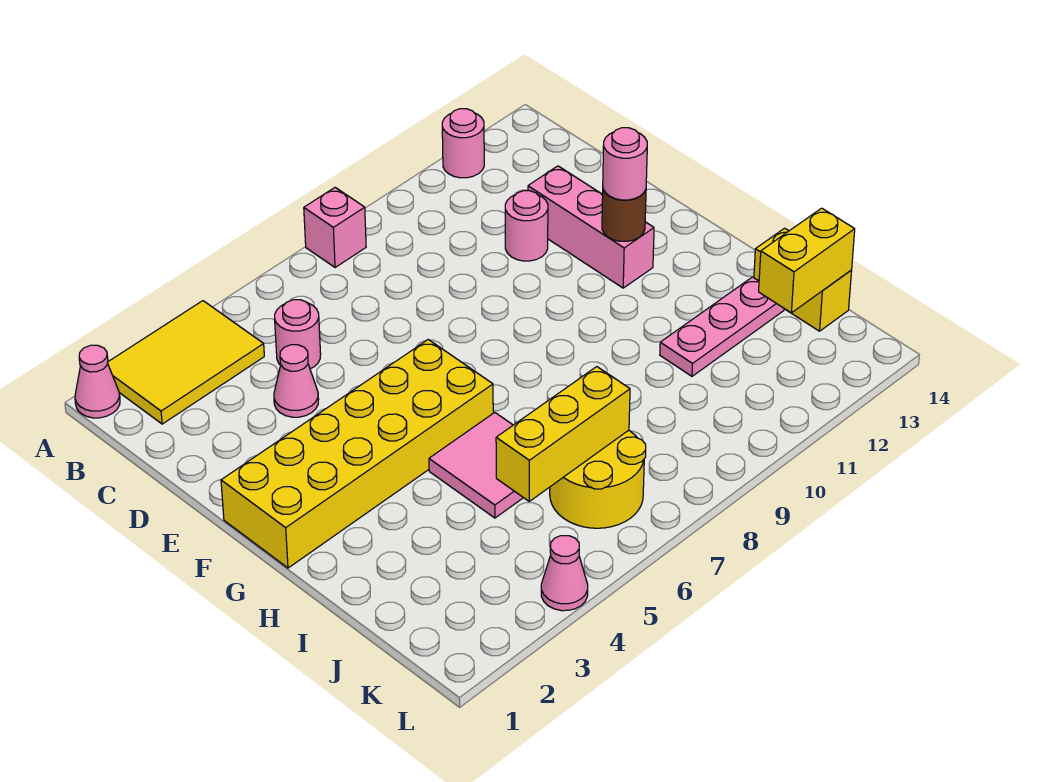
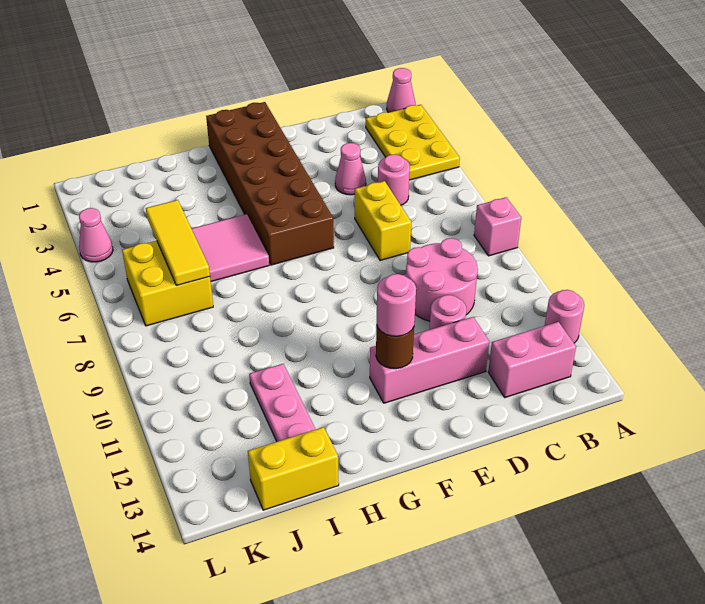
yellow 2x3 tile [108,301,264,424] -> yellow 2x3 plate [366,105,460,180]
none -> pink 1x2 brick [488,322,576,398]
none -> pink 2x2 round brick [406,238,478,321]
yellow 2x6 brick [221,340,493,568] -> brown 2x6 brick [206,102,334,265]
yellow 1x3 brick [496,367,630,501] -> yellow 1x3 tile [146,200,210,285]
yellow 2x2 round brick [550,430,646,528] -> yellow 2x2 brick [122,241,213,326]
yellow 1x2 brick [759,208,855,313] -> yellow 1x2 brick moved to [355,181,411,261]

